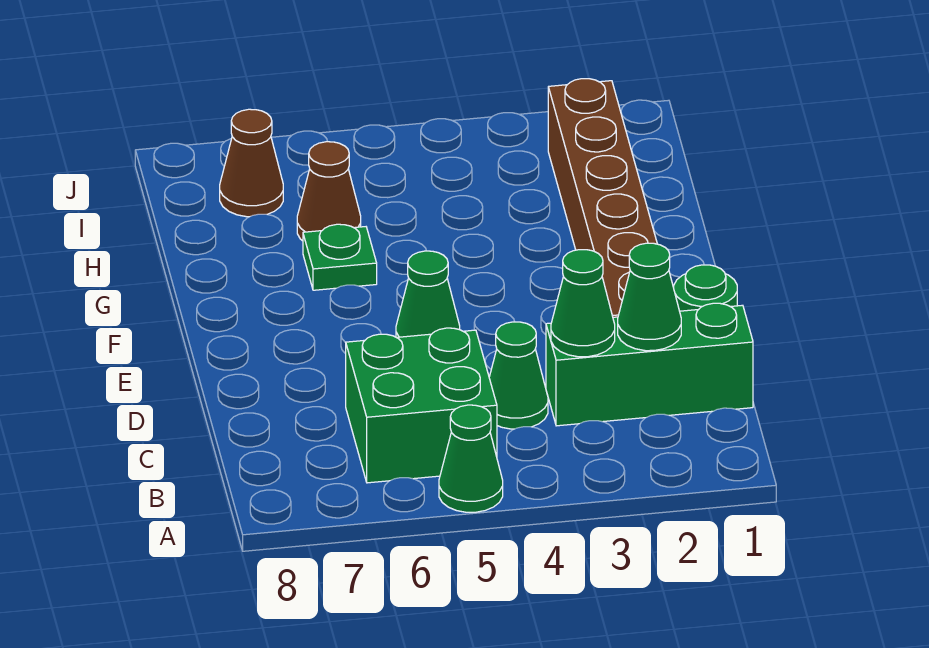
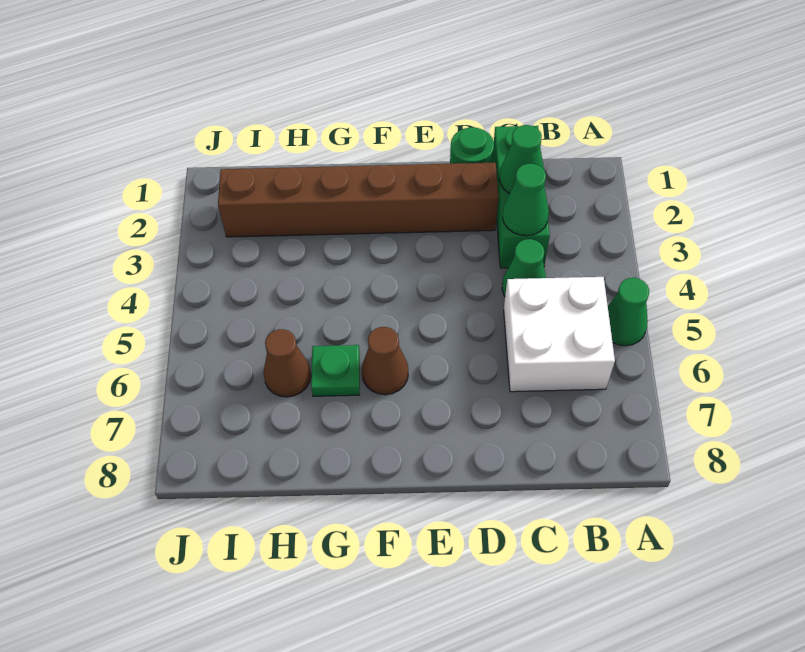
green 2x2 brick [346,328,497,483] -> white 2x2 brick [504,277,615,392]
green 1x1 cone [396,251,460,337] -> none
brown 1x1 cone [220,109,283,217] -> brown 1x1 cone moved to [362,327,408,395]

